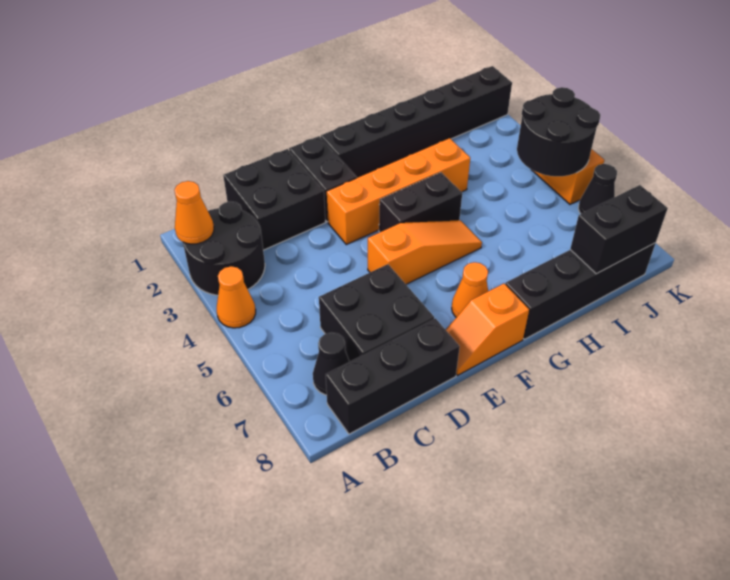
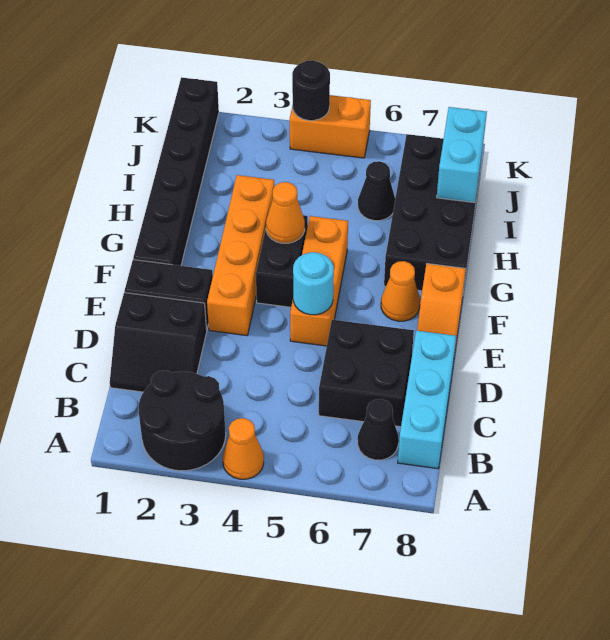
orange 1x1 cone [174,181,214,244] -> orange 1x1 cone moved to [266,182,305,243]
black 1x3 brick [326,318,460,434] -> cyan 1x3 brick [398,331,456,469]
black 2x2 brick [223,149,325,250] -> black 2x2 slope [110,293,207,392]
orange 1x3 slope [368,220,482,284] -> orange 1x3 brick [290,216,348,346]
none -> cyan 1x1 round brick [293,252,334,315]
black 1x4 brick [505,243,656,339] -> black 2x4 brick [384,134,483,291]
black 1x2 brick [570,185,668,274] -> cyan 1x2 brick [437,107,487,203]
black 2x2 round brick [517,87,600,176] -> black 1x1 round brick [292,60,330,121]
black 1x1 cone [578,164,617,214] -> black 1x1 cone moved to [358,161,395,221]

